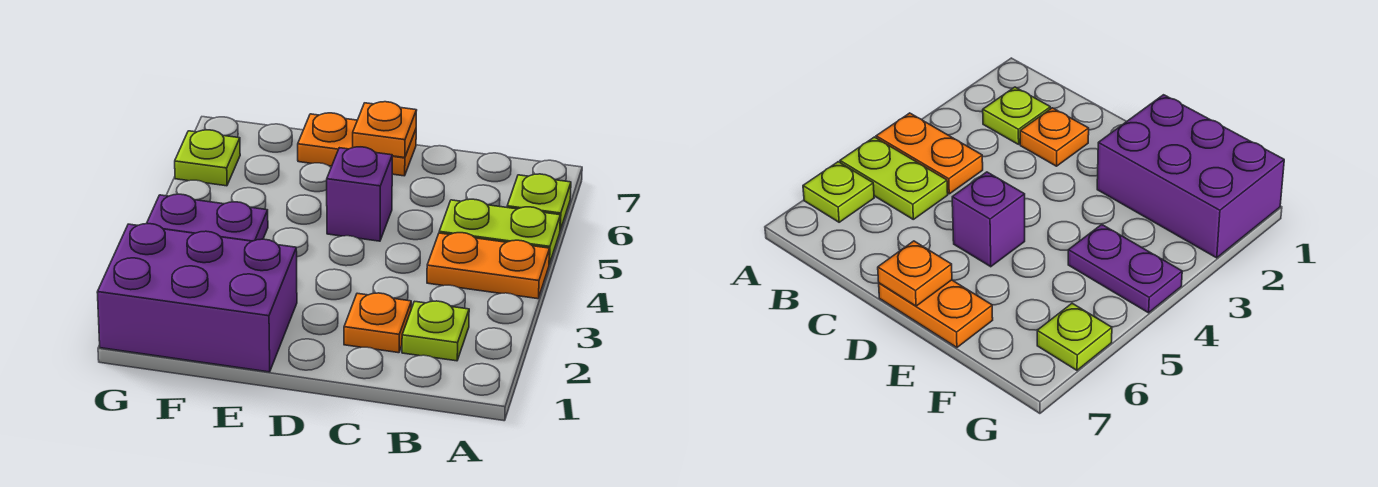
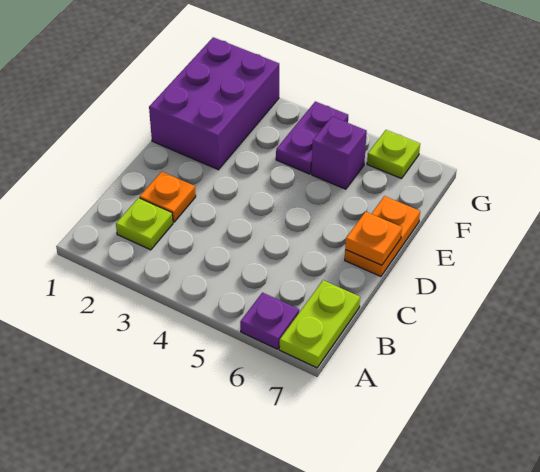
orange 1x2 plate [427,233,550,299] -> none
lime 1x2 plate [439,199,560,264] -> lime 1x2 plate moved to [279,280,360,368]
lime 1x1 plate [507,174,571,230] -> purple 1x1 plate [240,293,299,349]
purple 1x1 brick [327,147,392,241] -> purple 1x1 brick moved to [312,117,367,189]

